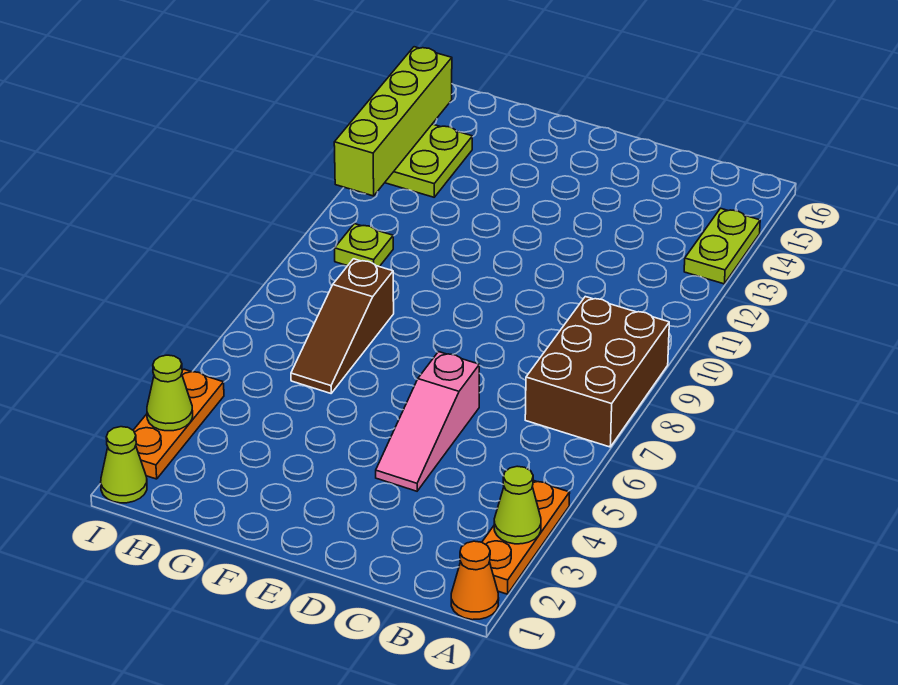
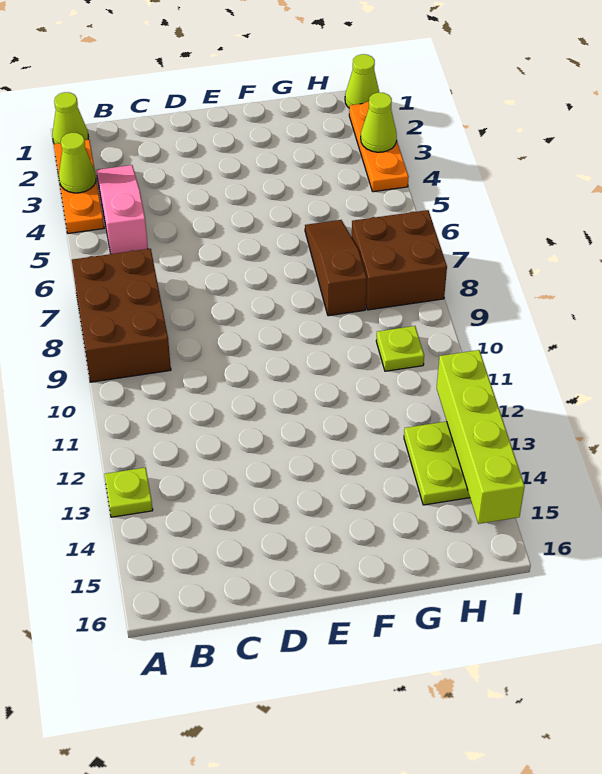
orange 1x1 cone [451,541,499,620] -> lime 1x1 cone [52,92,88,144]
lime 1x2 plate [684,208,760,284] -> lime 1x1 plate [104,467,153,517]
pink 1x3 slope [376,352,479,491] -> pink 1x3 slope moved to [96,165,148,254]
none -> brown 2x2 brick [352,210,447,310]

